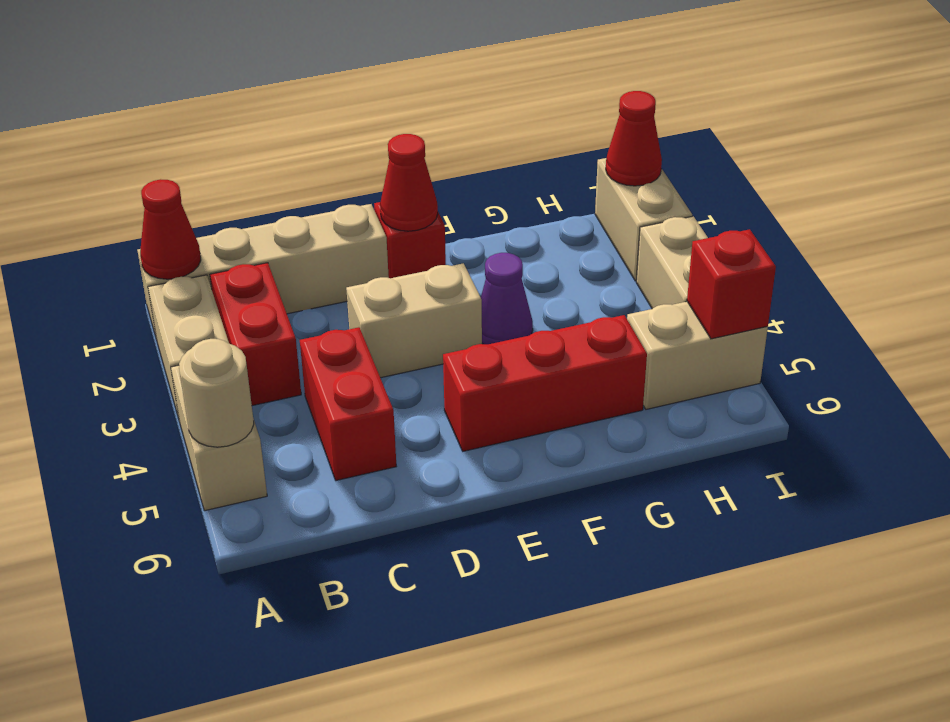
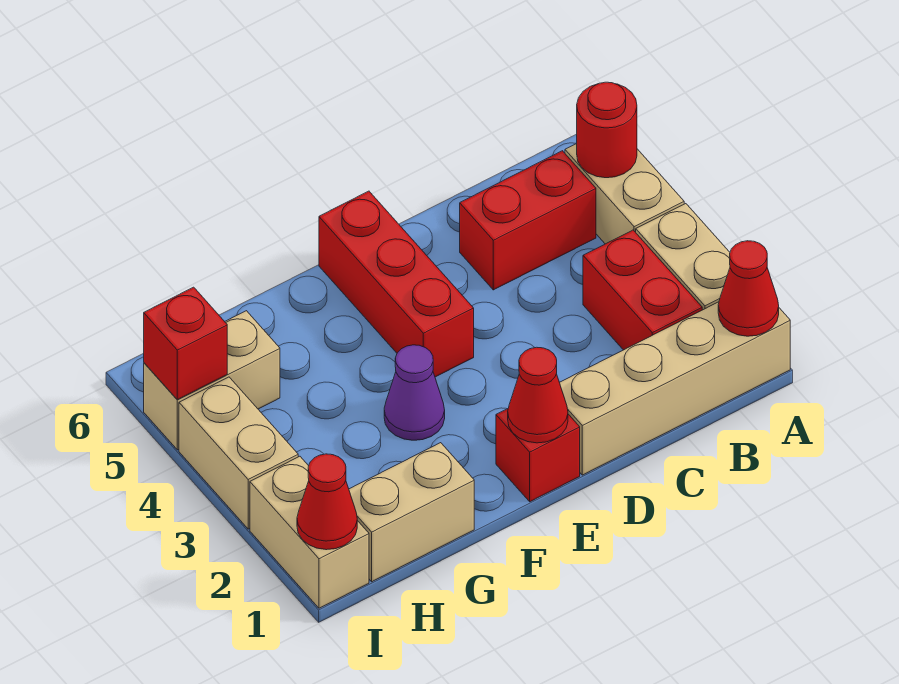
tan 1x1 round brick [179,339,254,447] -> red 1x1 round brick [576,82,637,178]
red 1x2 brick [300,327,396,481] -> red 1x2 brick turned to [460,151,596,290]
tan 1x2 brick [346,263,482,378] -> tan 1x2 brick moved to [349,443,474,582]
red 1x3 brick [443,315,647,451] -> red 1x3 brick turned to [319,191,474,377]

